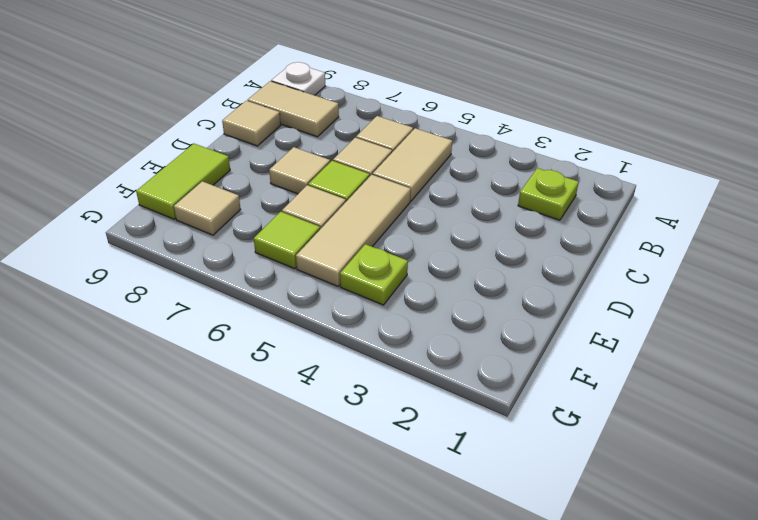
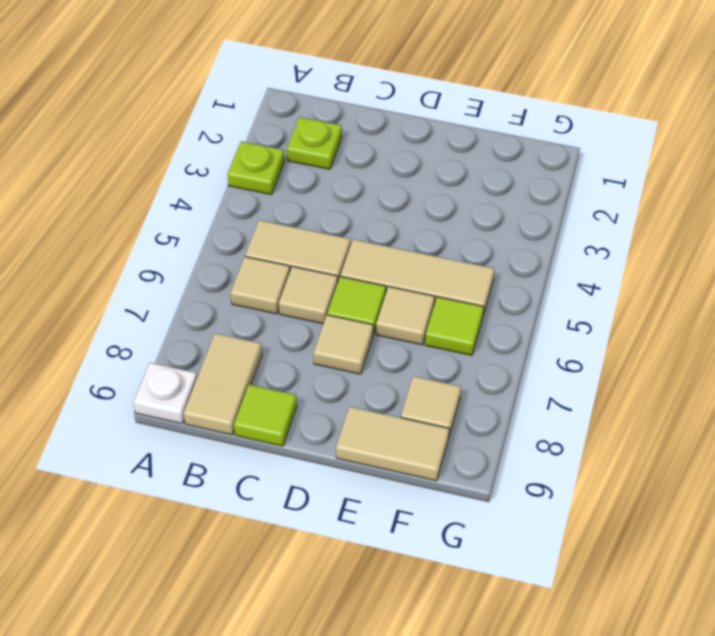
tan 1x1 tile [222,101,281,146] -> lime 1x1 tile [234,384,297,446]
lime 1x2 tile [136,144,230,219] -> tan 1x2 tile [336,407,449,481]
lime 1x1 plate [340,244,408,305] -> lime 1x1 plate moved to [228,141,284,195]

